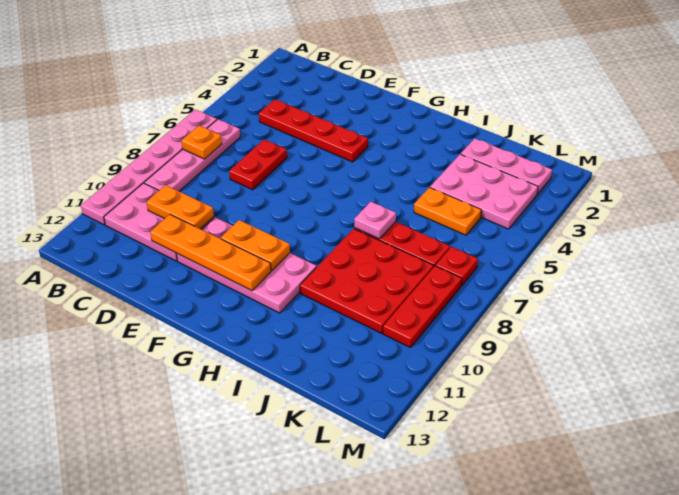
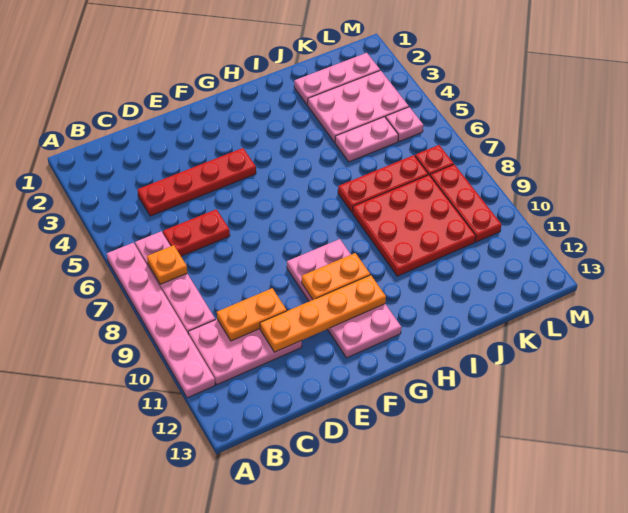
red 1x2 plate [229,140,287,190] -> red 1x2 plate turned to [163,209,230,256]
pink 2x4 plate [176,217,316,313] -> pink 2x4 plate turned to [287,239,401,358]
pink 1x1 plate [354,202,396,239] -> pink 1x1 plate moved to [386,107,423,142]
orange 1x2 plate [414,187,481,235] -> pink 1x2 plate [335,117,398,162]

